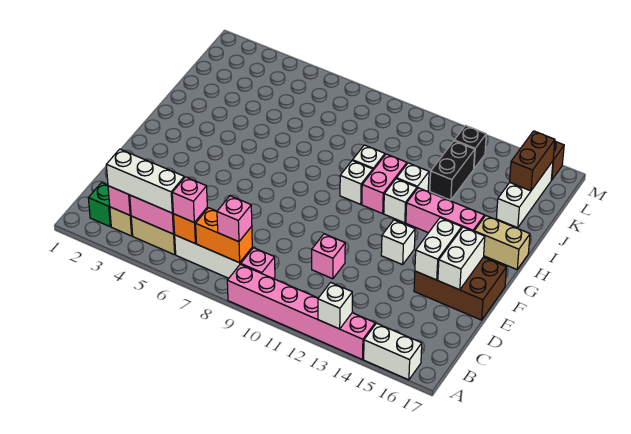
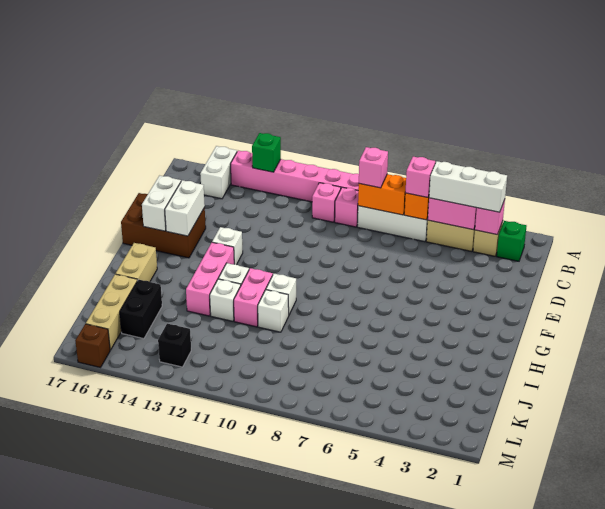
white 1x1 brick [318,282,352,329] -> green 1x1 brick [252,133,281,172]
white 1x2 brick [364,323,422,380] -> white 1x2 brick turned to [200,146,237,199]
pink 1x1 brick [312,234,345,279] -> pink 1x1 brick moved to [312,183,341,222]
pink 1x3 brick [406,188,484,233] -> pink 1x3 brick turned to [186,242,234,316]
tan 1x2 brick [474,216,530,269] -> tan 1x2 brick turned to [116,243,157,282]
black 1x2 brick [430,141,475,200] -> black 1x2 brick moved to [120,280,162,339]
white 1x3 brick [496,161,553,228] -> tan 1x3 brick [86,274,137,350]
brown 1x2 brick [510,131,555,191] -> none

